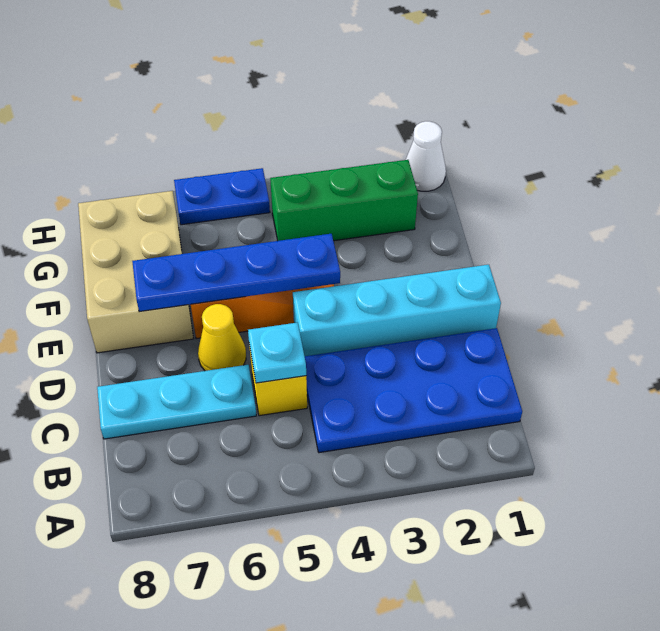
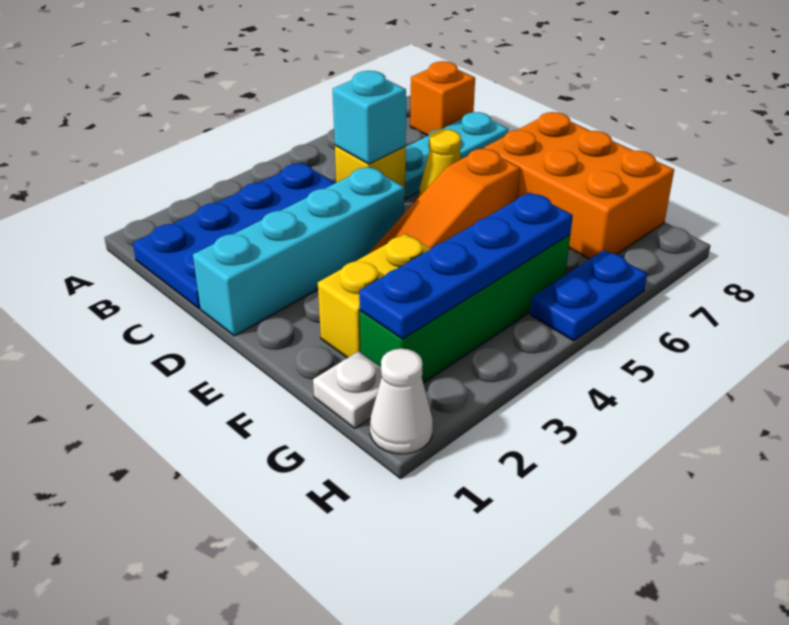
none -> orange 1x1 brick [410,61,475,136]
cyan 1x1 plate [248,323,306,383] -> cyan 1x1 brick [333,71,406,164]
blue 1x4 plate [132,234,340,312] -> blue 1x4 plate moved to [359,193,573,339]
tan 2x3 brick [78,191,194,353] -> orange 2x3 brick [484,112,674,259]
none -> yellow 1x2 brick [318,234,430,358]
none -> white 1x1 plate [313,351,382,428]
green 1x3 brick [270,160,418,241] -> green 1x4 brick [360,235,570,383]

